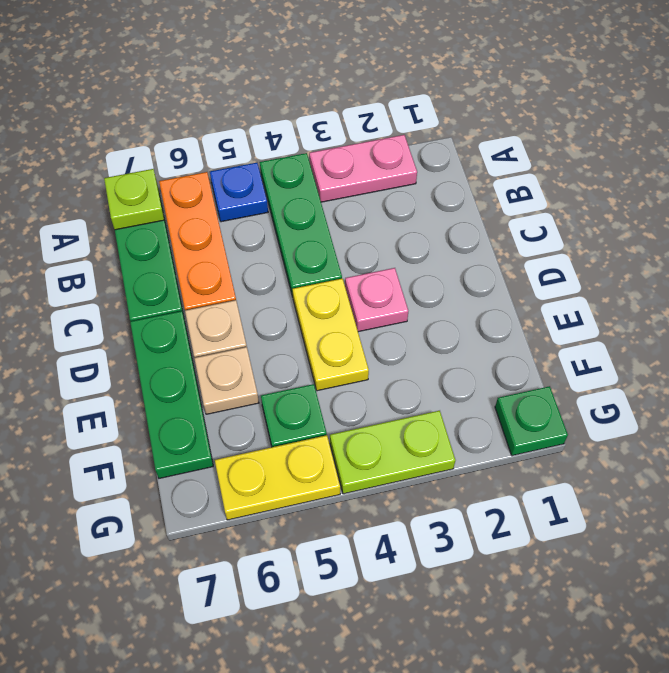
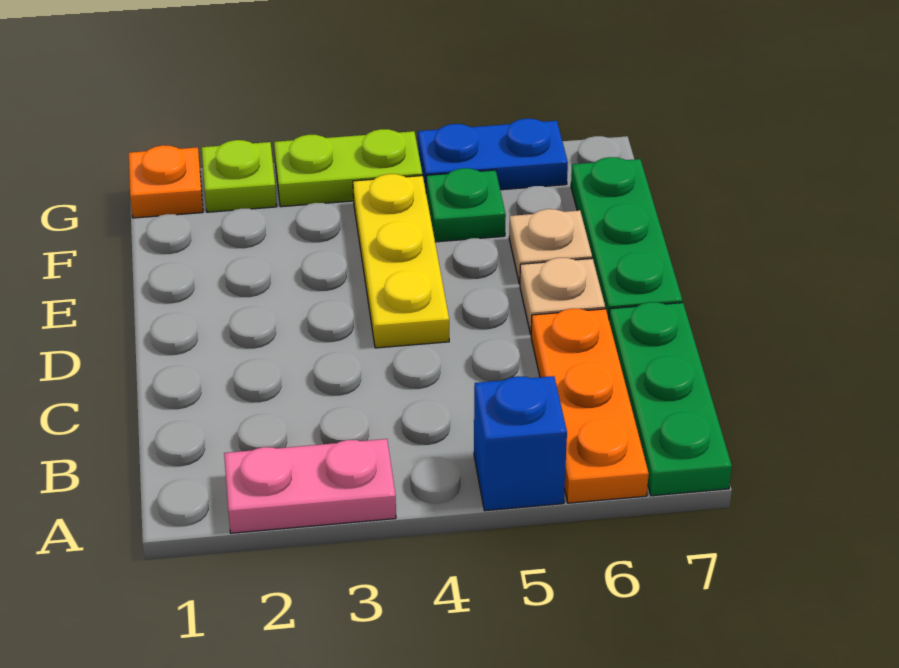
green 1x3 plate [260,153,342,297] -> none
blue 1x1 plate [210,163,268,222] -> blue 1x1 brick [474,376,567,511]
lime 1x1 plate [104,169,164,230] -> lime 1x1 plate moved to [202,140,277,212]
pink 1x1 plate [345,268,408,332] -> none
yellow 1x2 plate [292,279,369,391] -> yellow 1x3 plate [353,174,449,348]
green 1x1 plate [495,386,568,456] -> orange 1x1 plate [129,145,203,218]
yellow 1x2 plate [215,435,340,520] -> blue 1x2 plate [418,119,568,190]

